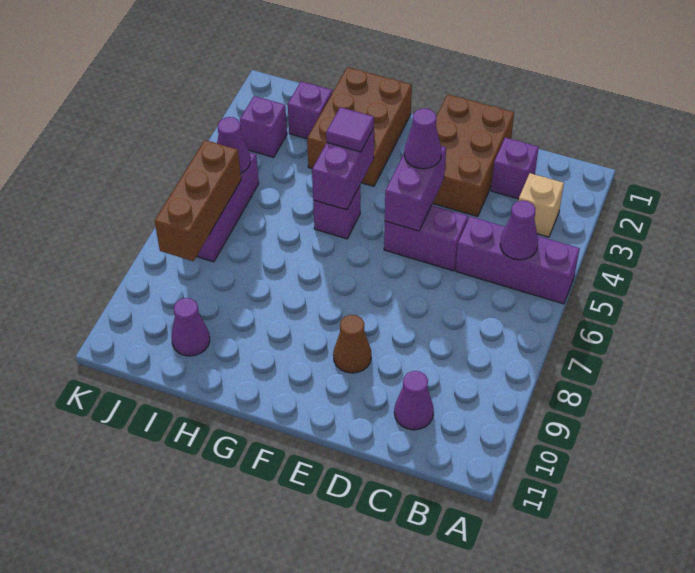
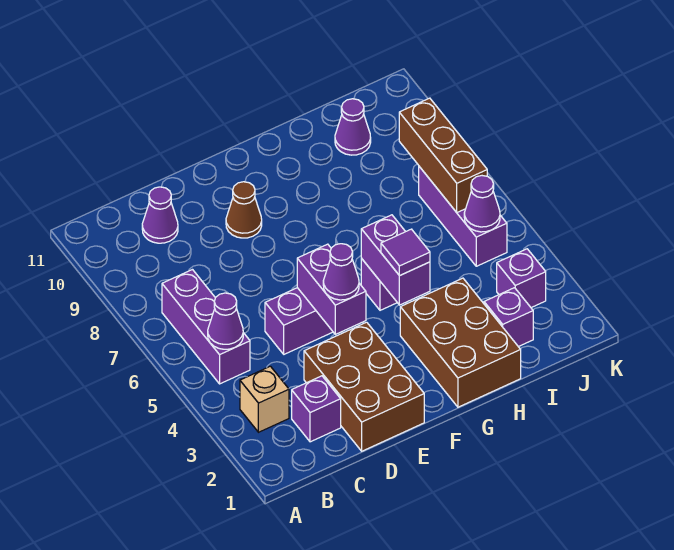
purple 1x3 brick [456,217,580,304] -> purple 1x3 brick turned to [162,270,250,384]

